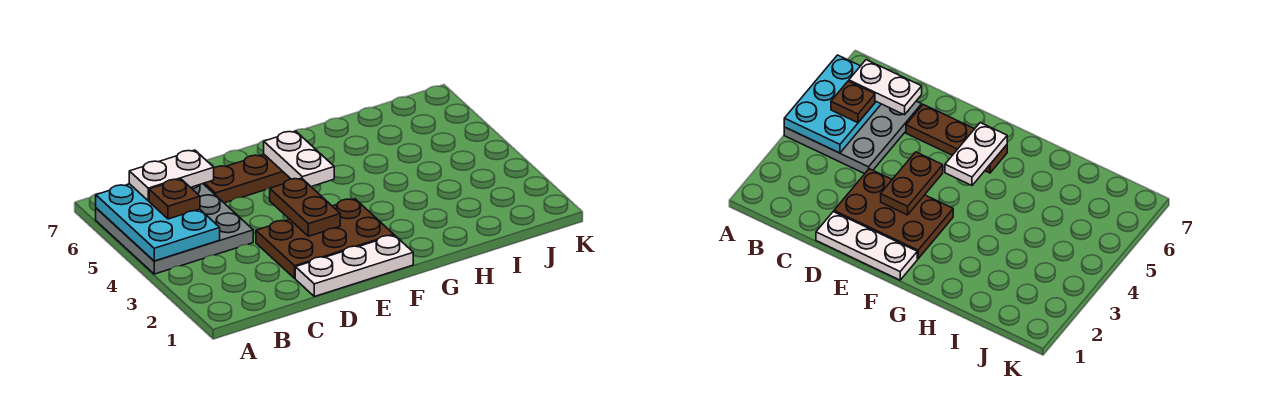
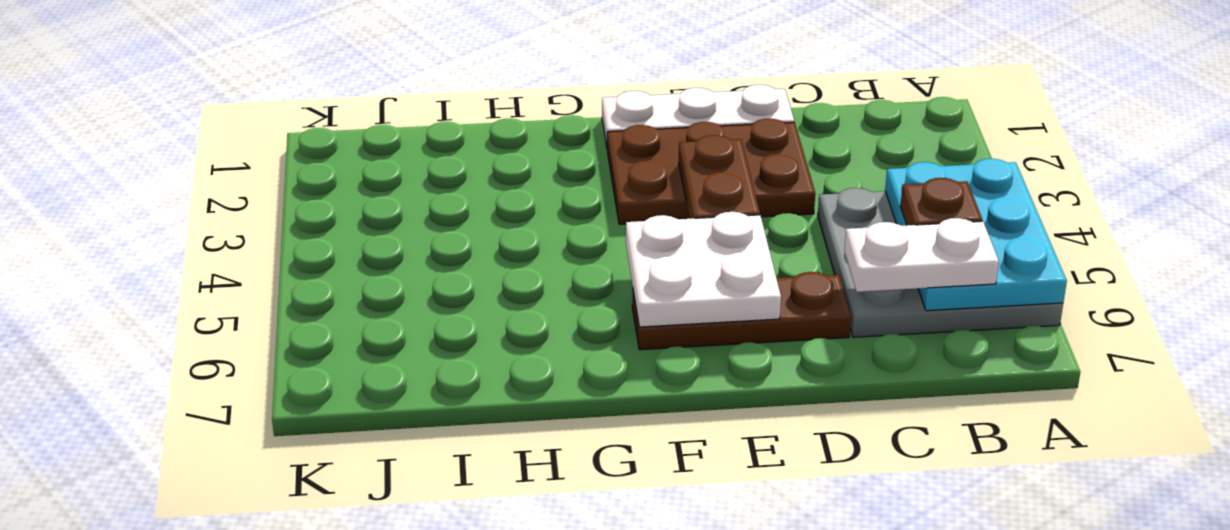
white 1x2 plate [264,131,334,187] -> white 2x2 plate [626,212,781,327]

